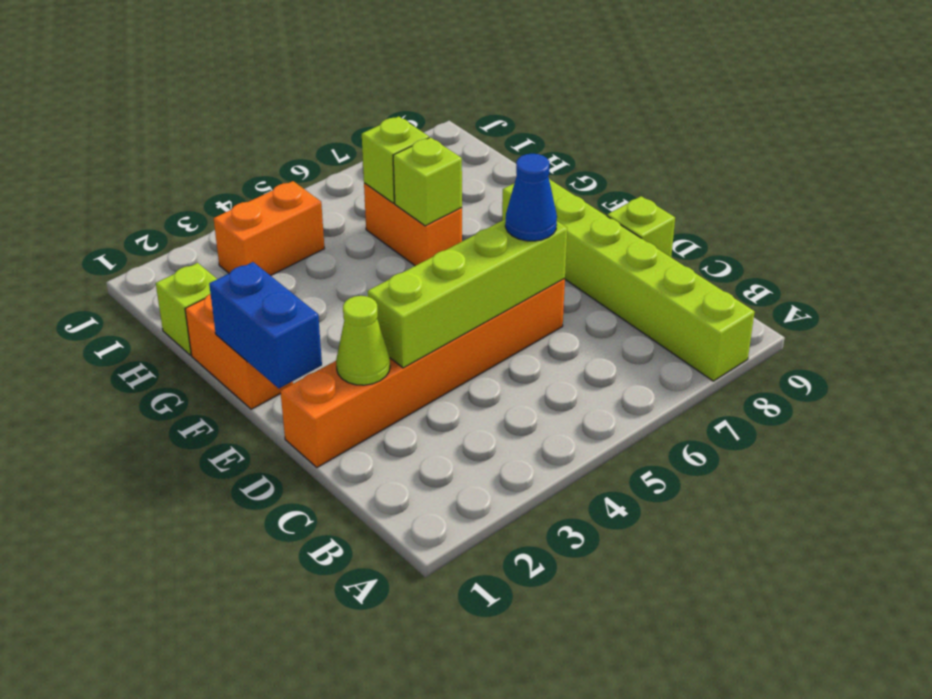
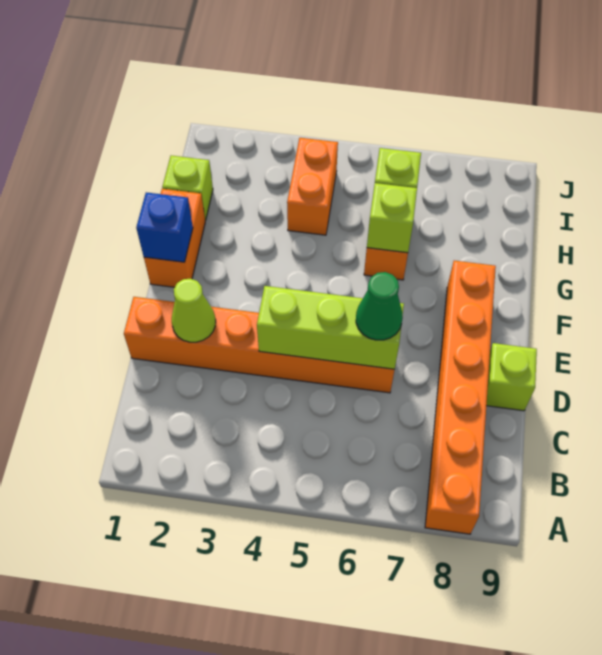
lime 1x6 brick [502,179,755,381] -> orange 1x6 brick [425,261,496,534]
lime 1x4 brick [367,219,567,368] -> lime 1x3 brick [257,286,404,369]
blue 1x1 cone [505,154,557,241] -> green 1x1 cone [356,272,403,340]
blue 1x2 brick [209,262,322,388] -> blue 1x1 brick [136,192,193,262]
orange 1x2 brick [214,181,325,276] -> orange 1x2 brick turned to [287,138,338,235]

